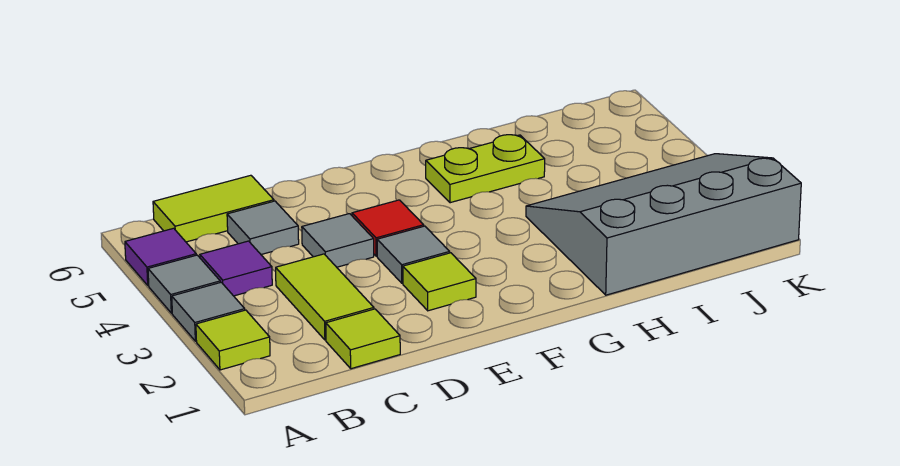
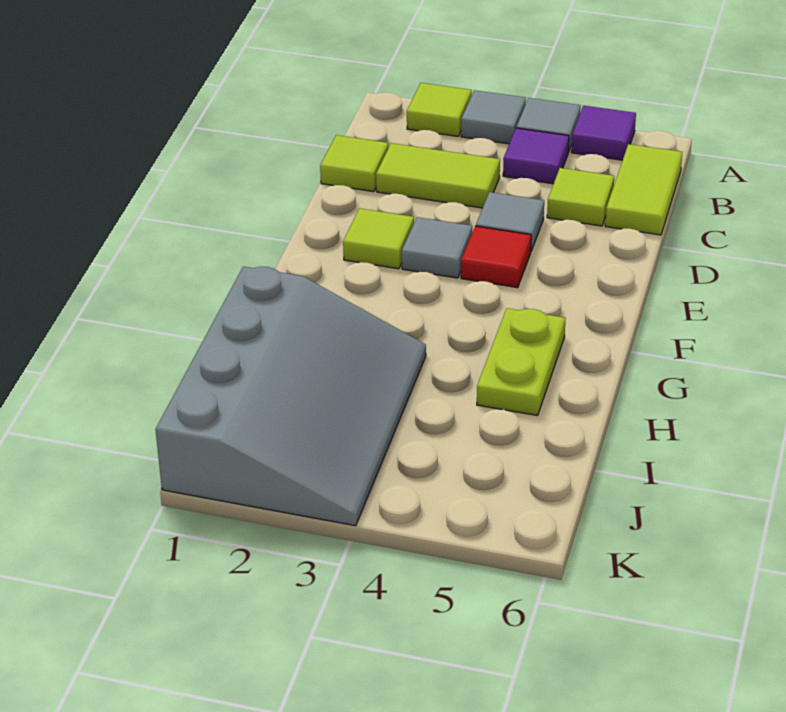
grey 1x1 tile [227,201,299,255] -> lime 1x1 tile [547,168,614,226]

